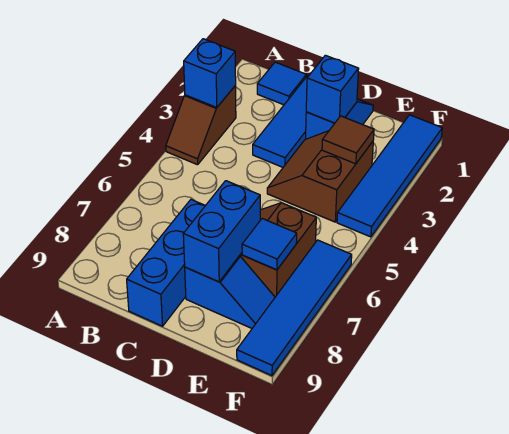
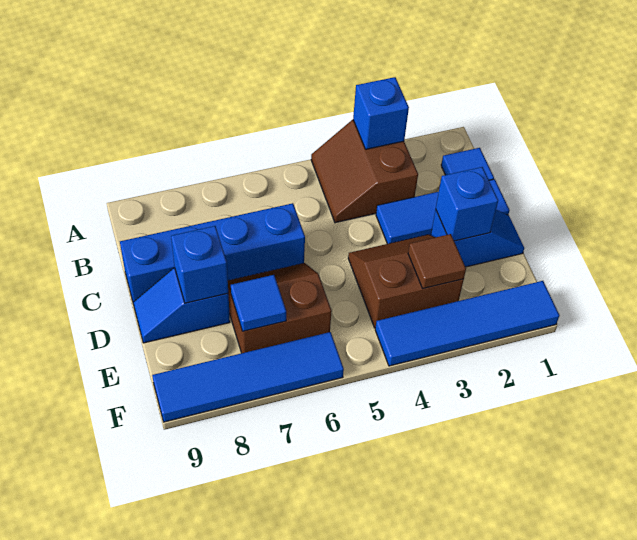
brown 1x2 slope [166,86,236,165] -> brown 2x2 slope [311,120,418,223]
blue 1x3 brick [127,200,205,326] -> blue 1x4 brick [120,203,305,302]
blue 1x2 brick [183,181,260,282] -> blue 1x1 brick [171,226,228,303]
blue 1x2 slope [185,256,275,328] -> blue 1x2 slope turned to [133,268,230,343]

